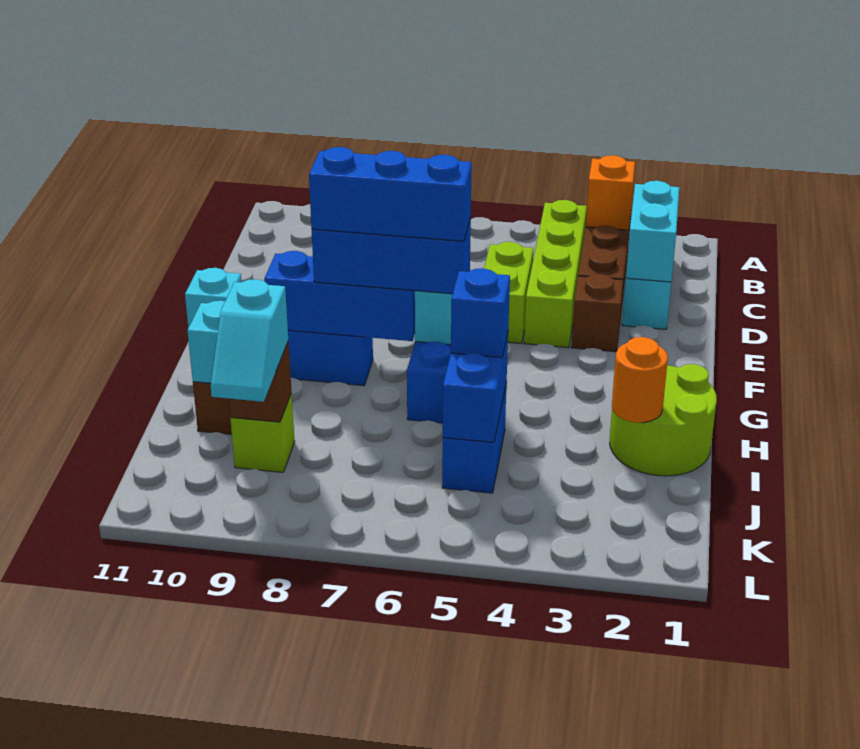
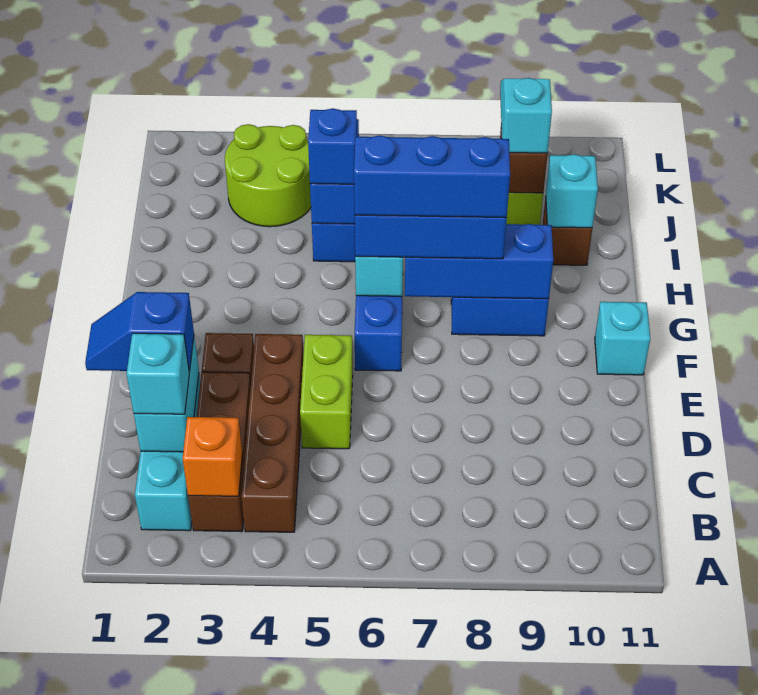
lime 1x4 brick [524,200,587,348] -> brown 1x4 brick [241,334,304,532]
none -> cyan 1x1 brick [127,333,189,414]
none -> blue 1x2 slope [85,292,194,372]
lime 2x2 round brick [610,364,717,476] -> lime 2x2 round brick moved to [225,124,311,227]
orange 1x1 round brick [612,337,668,423] -> none

